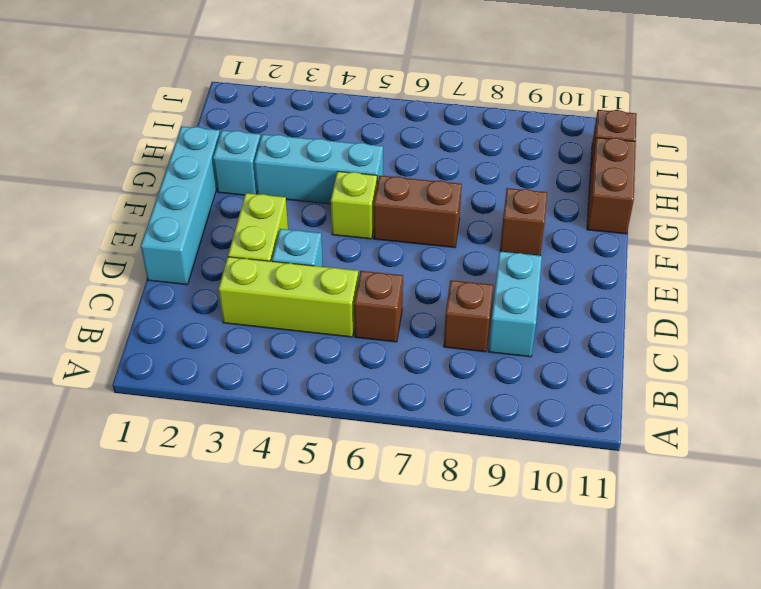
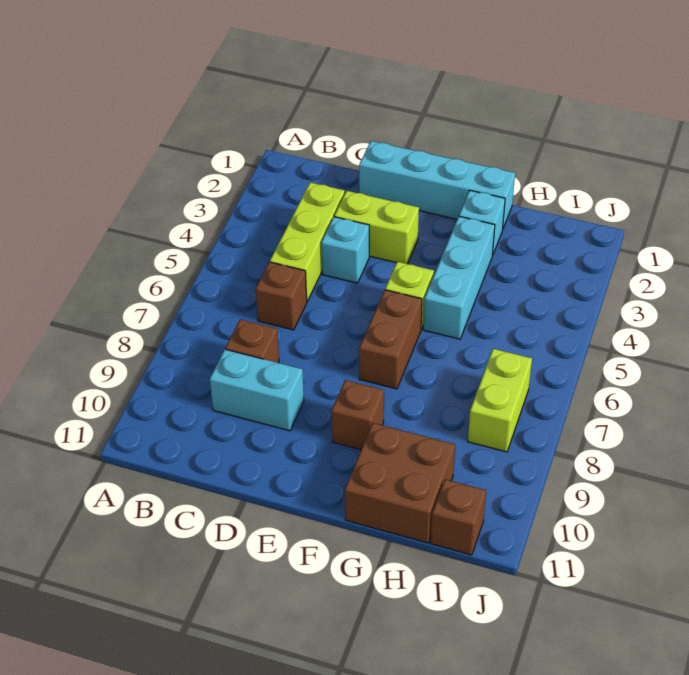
brown 1x2 brick [587,138,636,234] -> brown 2x2 brick [345,423,455,543]
none -> lime 1x2 brick [468,349,532,452]

